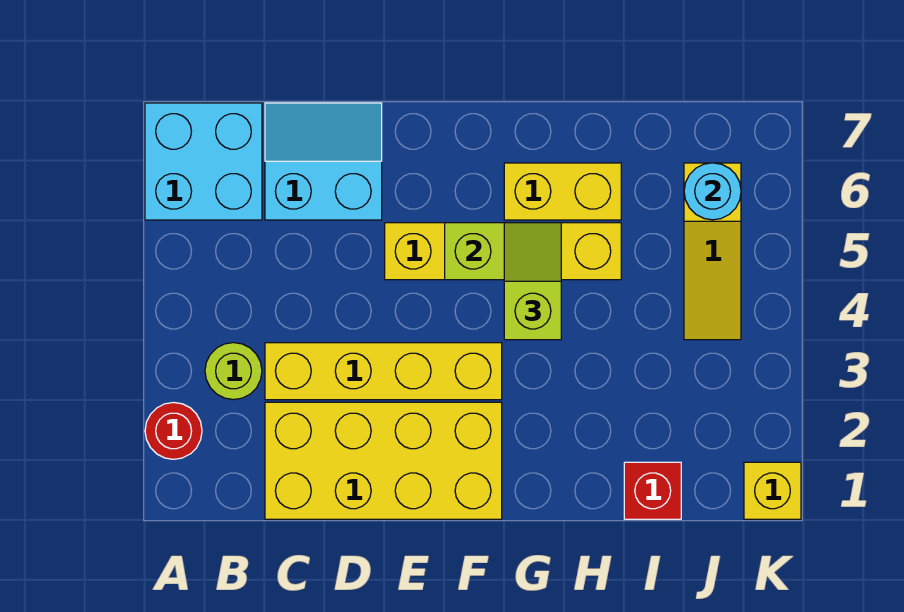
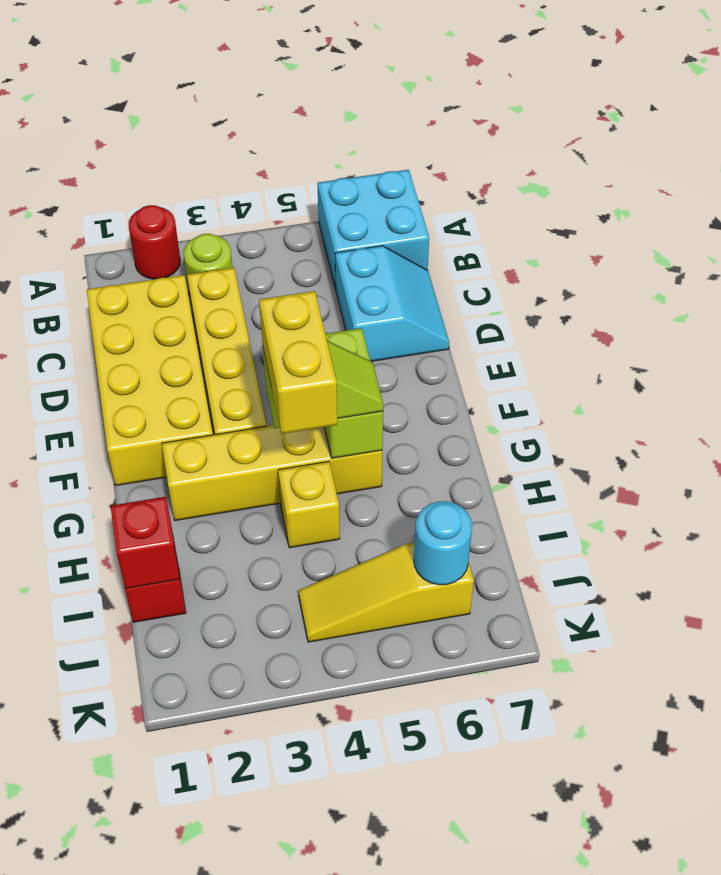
yellow 1x4 brick [385,223,621,280] -> yellow 1x4 brick turned to [162,425,382,521]
yellow 1x2 brick [504,163,621,220] -> yellow 1x2 brick moved to [259,291,337,434]
none -> red 1x1 brick [111,497,180,588]
yellow 1x1 brick [744,462,801,519] -> yellow 1x1 brick moved to [278,461,340,548]

